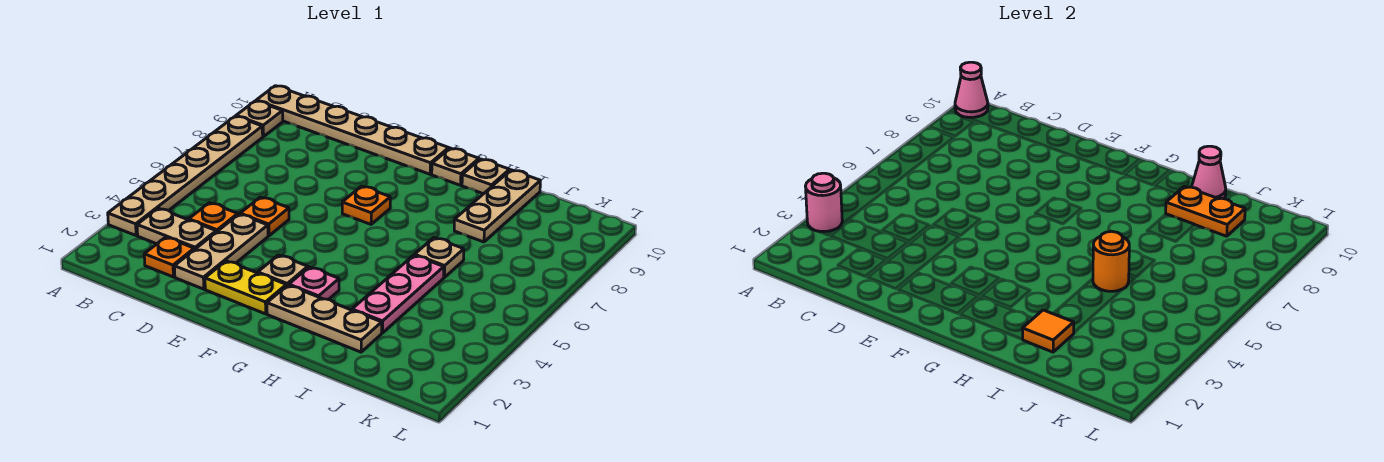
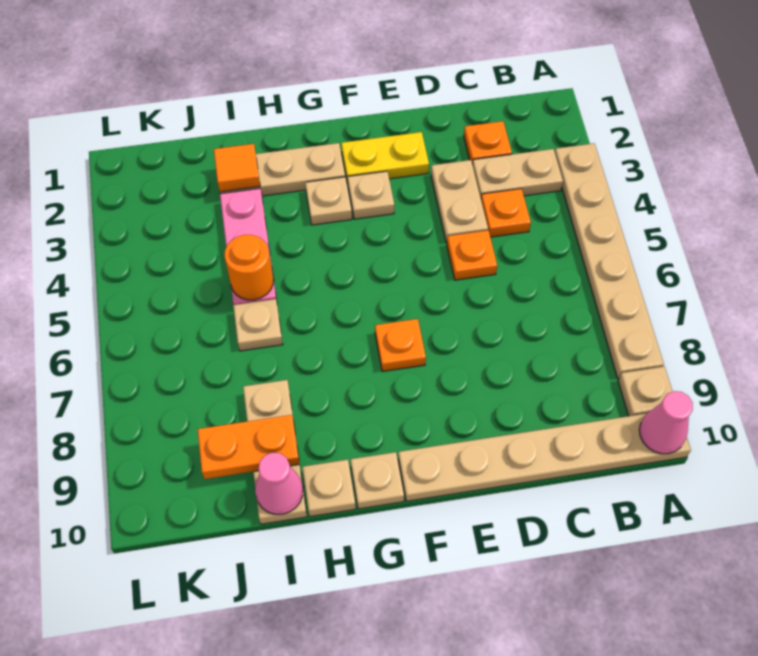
pink 1x1 round brick [805,173,842,232] -> none
tan 1x3 plate [174,214,268,289] -> tan 1x2 plate [431,160,488,243]
pink 1x1 plate [289,267,339,300] -> tan 1x1 plate [305,177,352,225]

